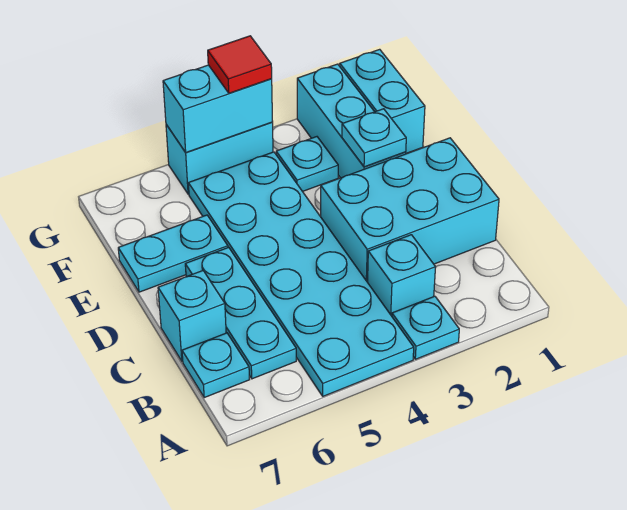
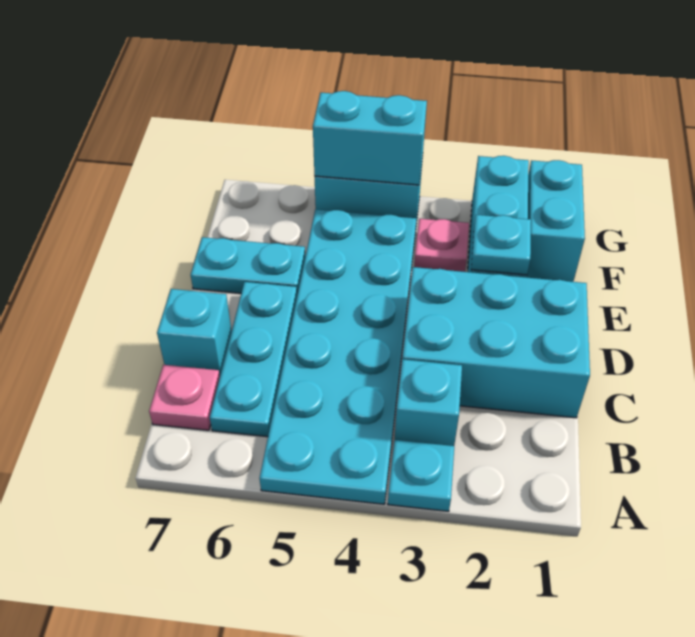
cyan 1x1 plate [182,333,249,397] -> pink 1x1 plate [149,365,220,430]
cyan 1x1 plate [276,137,338,191] -> pink 1x1 plate [414,219,469,272]
red 1x1 tile [208,36,272,93] -> none

